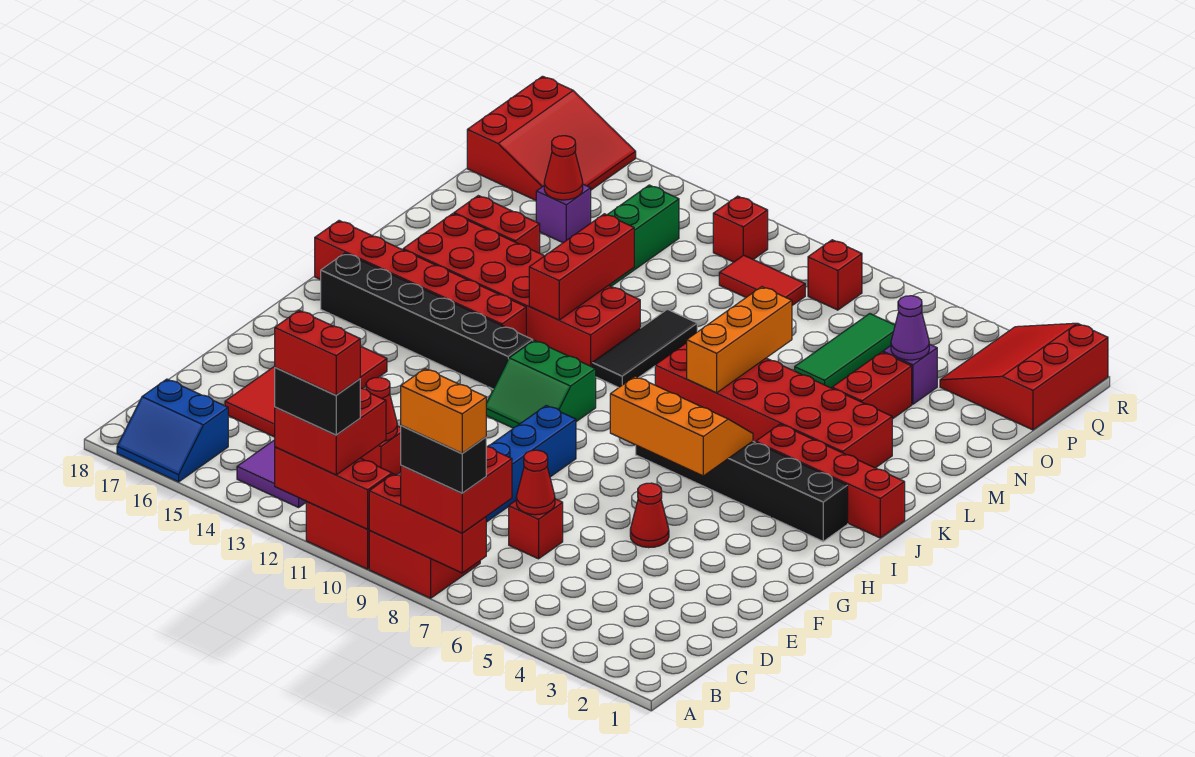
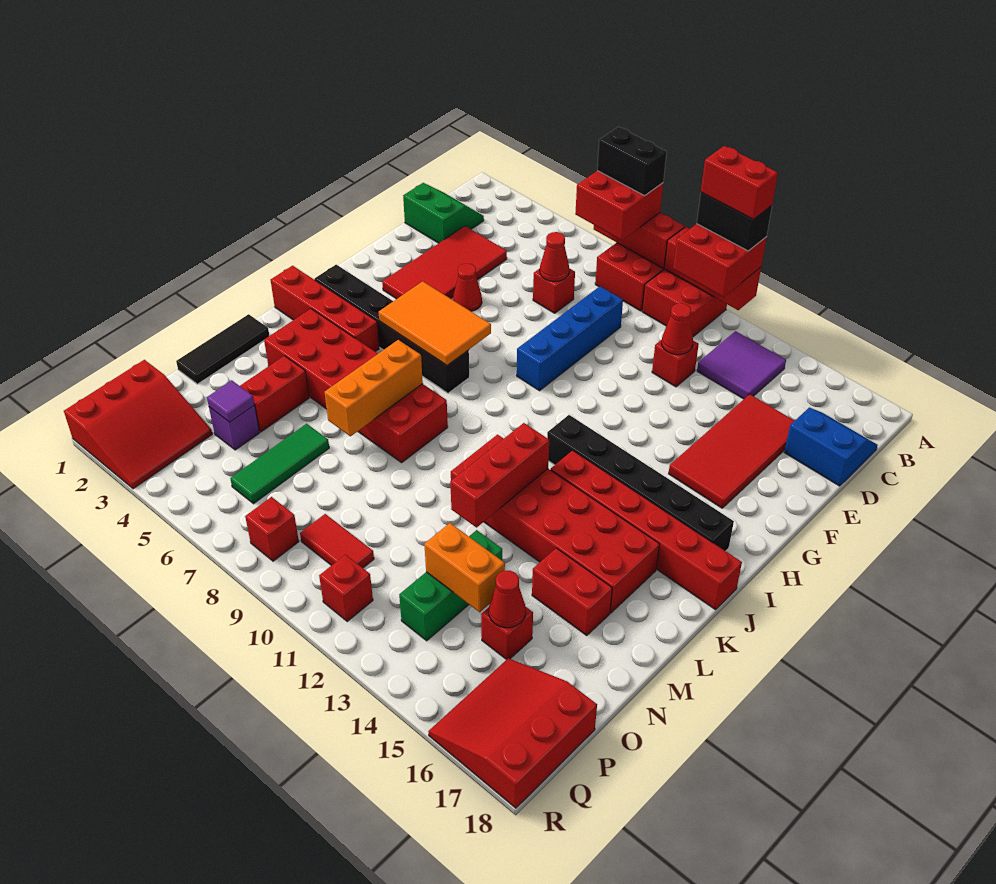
orange 1x2 brick [401,369,486,453] -> orange 1x2 brick moved to [424,523,505,612]
blue 2x2 slope [117,379,228,482] -> blue 2x2 slope moved to [784,407,878,486]
none -> red 2x4 tile [382,226,507,299]
orange 2x3 slope [610,376,753,476] -> orange 2x3 tile [379,281,491,365]
green 2x2 slope [486,340,596,428] -> green 2x2 slope moved to [403,183,484,243]
black 1x3 tile [592,309,697,388] -> black 1x3 tile moved to [176,314,269,384]
purple 1x1 cone [891,296,929,360] -> purple 1x1 tile [207,381,254,422]
purple 1x1 brick [536,184,591,243] -> red 1x1 brick [481,606,533,660]

